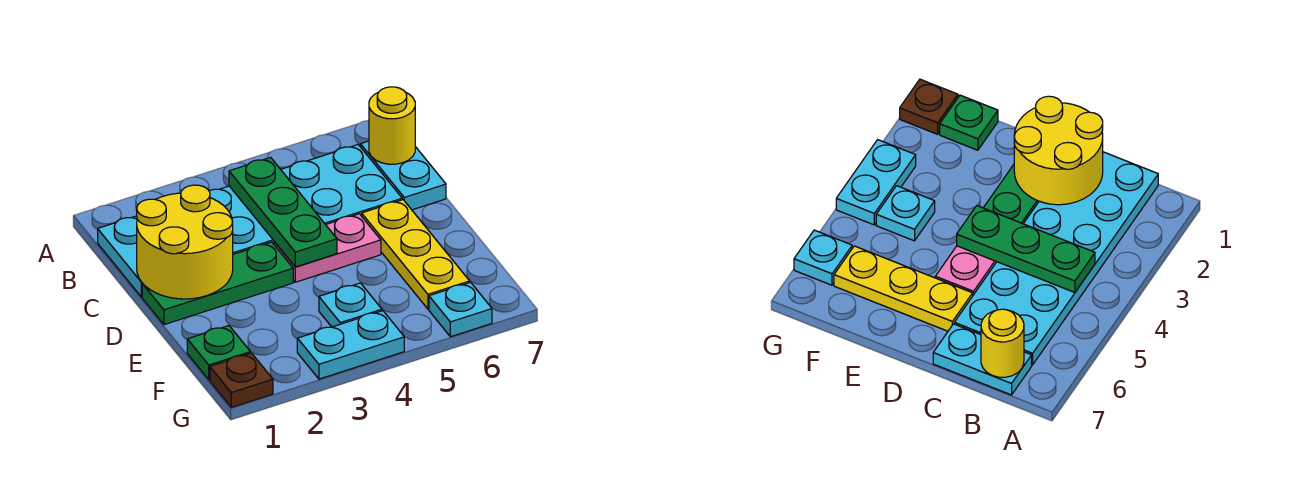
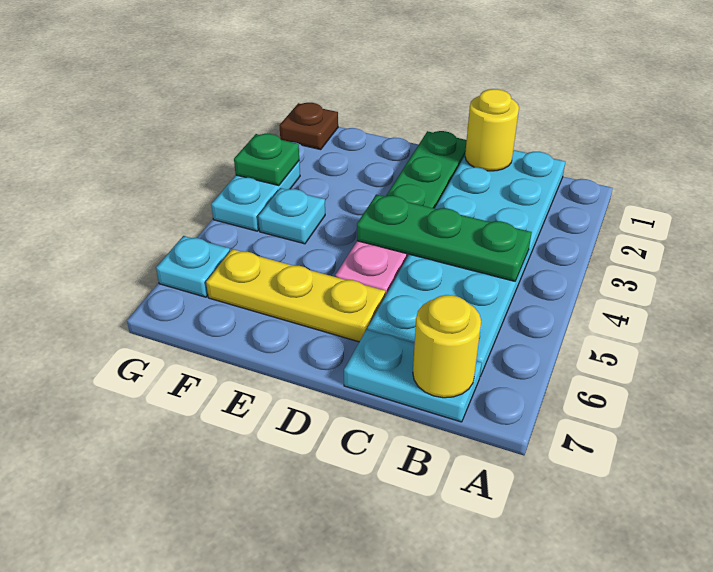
yellow 2x2 round brick [137,185,233,299] -> yellow 1x1 round brick [465,89,519,171]
green 1x1 plate [187,326,250,380] -> green 1x1 plate moved to [234,134,299,186]

